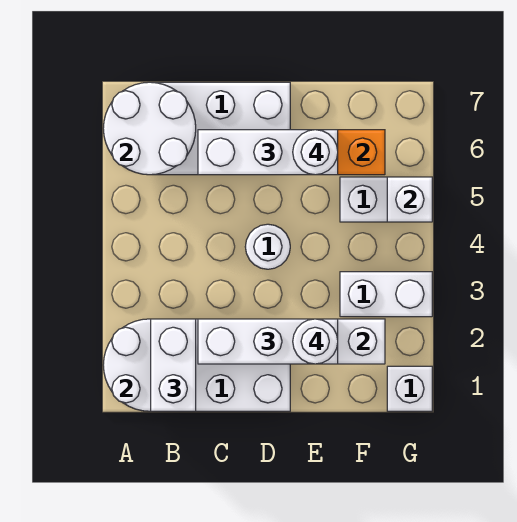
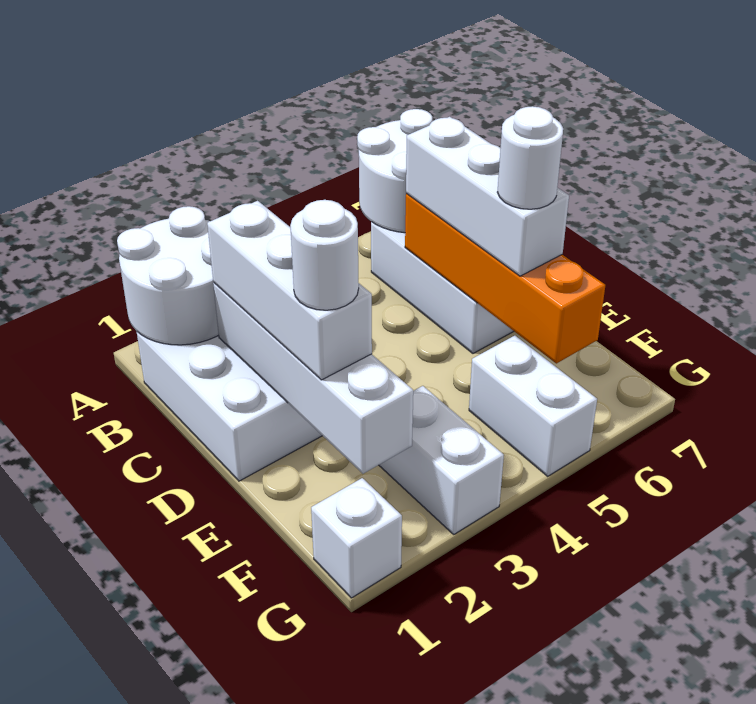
white 1x2 brick [151,319,196,411] -> none
white 1x1 round brick [245,224,290,269] -> none
white 1x1 brick [387,177,432,222] -> none

